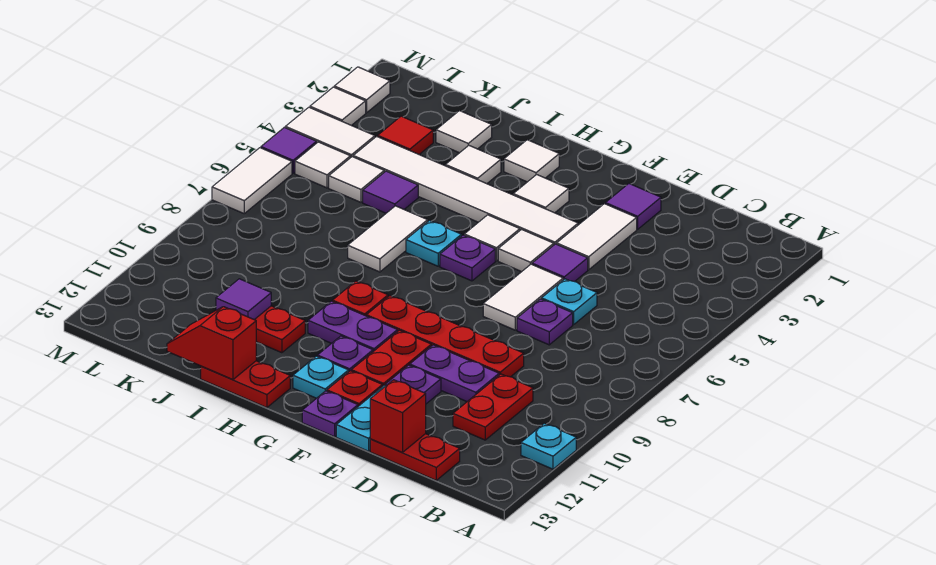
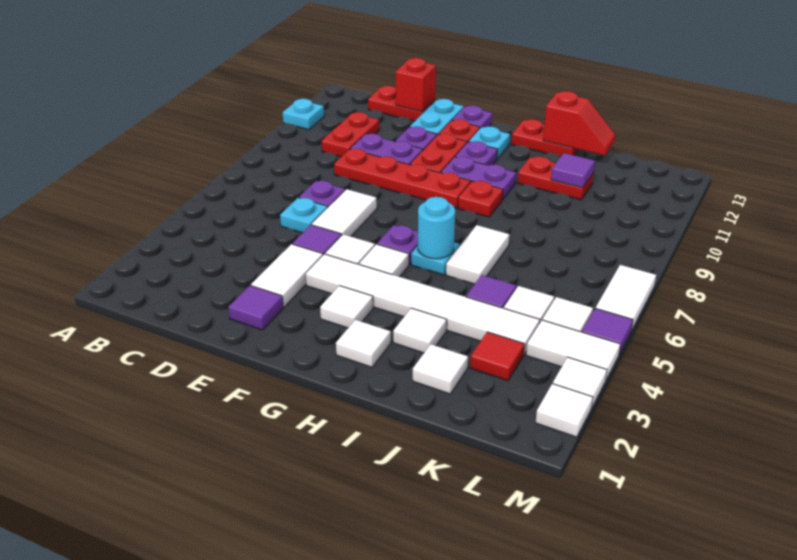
none -> cyan 1x1 round brick [418,197,455,259]

